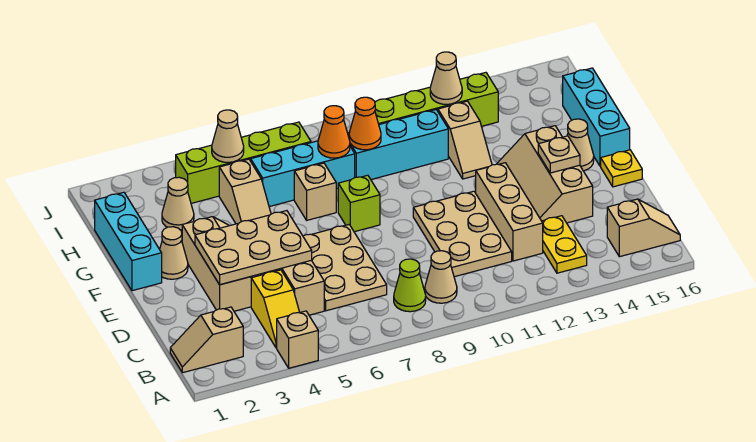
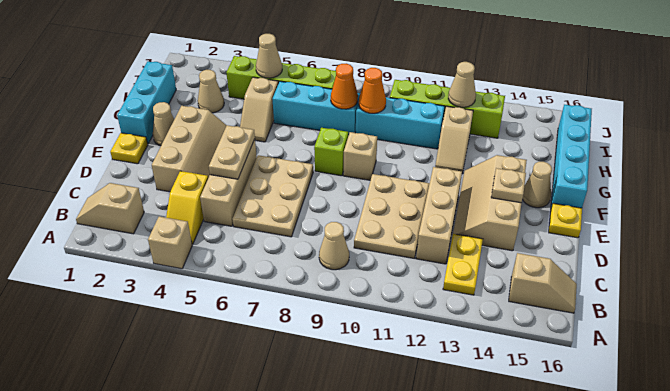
lime 1x1 cone [394,259,426,312] -> none
tan 2x3 plate [195,211,312,285] -> tan 1x2 plate [209,125,255,179]
none -> yellow 1x1 plate [110,133,148,164]
cyan 1x3 brick [563,68,630,166] -> cyan 1x4 brick [551,105,592,208]
tan 1x1 brick [294,163,336,220] -> tan 1x1 brick moved to [343,132,377,180]

